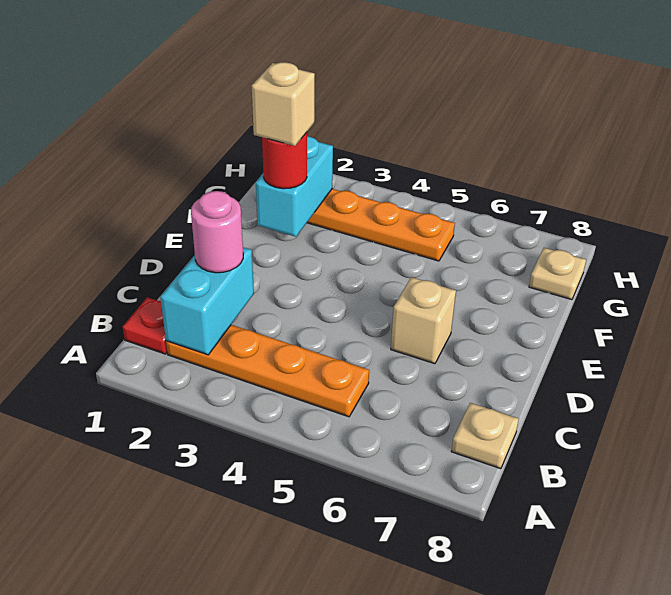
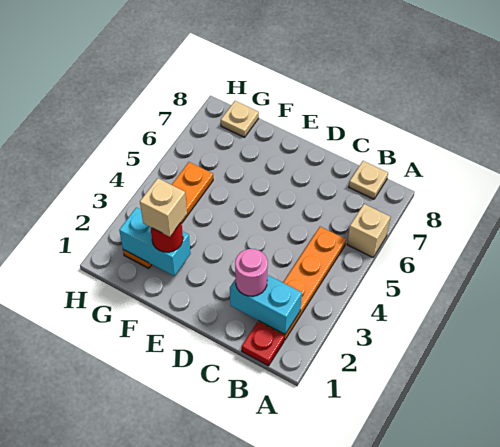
tan 1x1 brick [391,277,456,364] -> tan 1x1 brick moved to [347,204,390,257]

